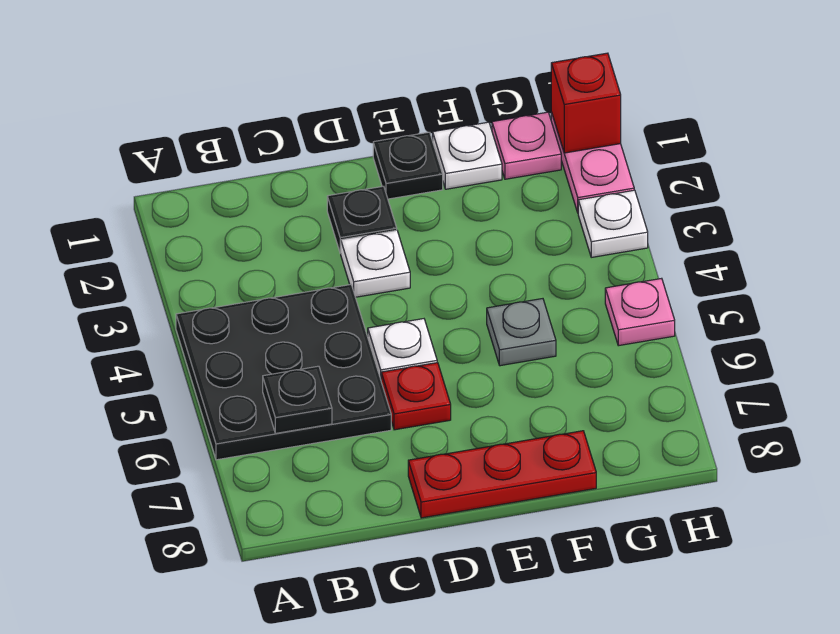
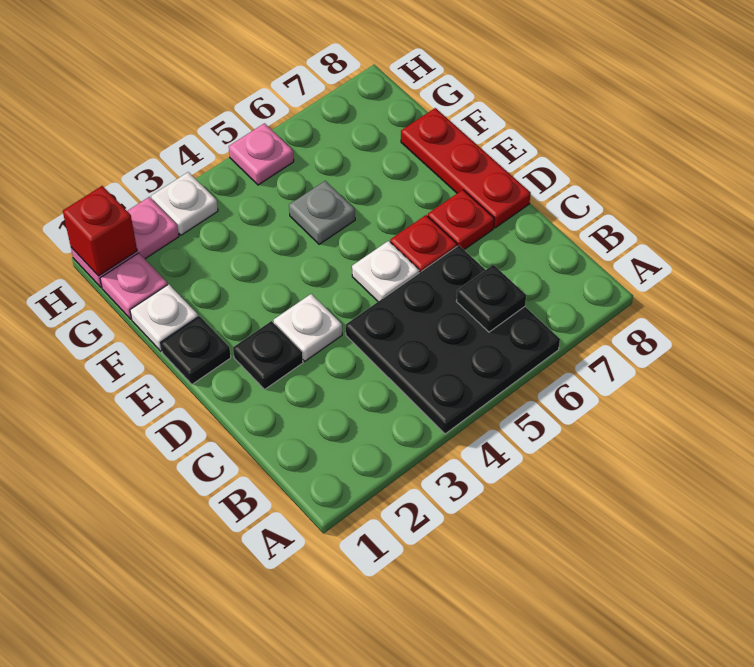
none -> red 1x1 plate [428,190,494,250]

